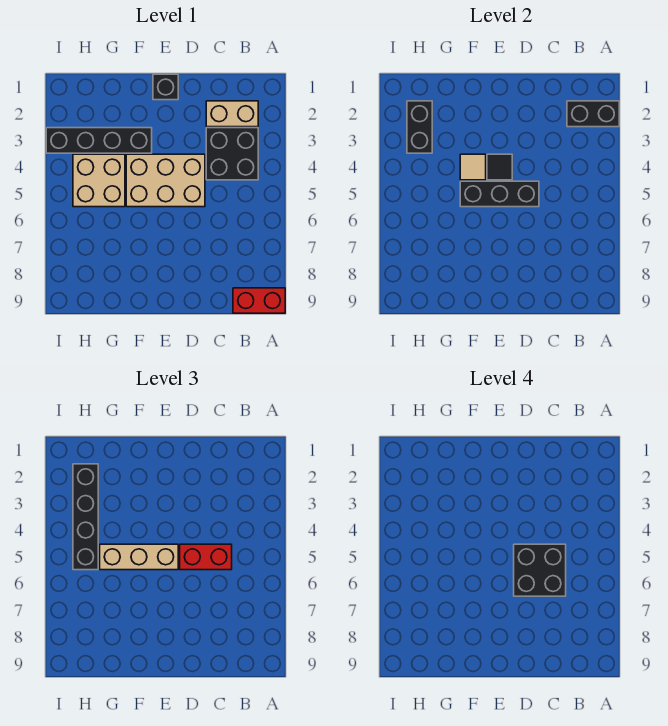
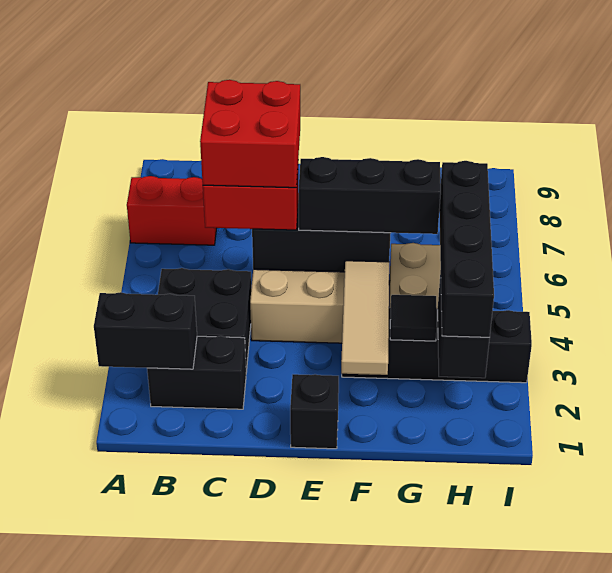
red 1x2 brick [233,288,285,313] -> red 1x2 brick moved to [127,176,217,245]
tan 1x2 brick [206,101,258,127] -> black 1x2 brick [147,336,246,409]
black 2x2 brick [514,544,566,596] -> red 2x2 brick [200,80,300,188]
black 1x1 tile [487,154,512,180] -> black 1x1 tile moved to [390,295,437,341]
tan 1x3 brick [100,544,178,570] -> black 1x3 brick [299,157,441,234]
tan 1x1 tile [460,154,486,180] -> tan 1x3 tile [341,261,389,375]

